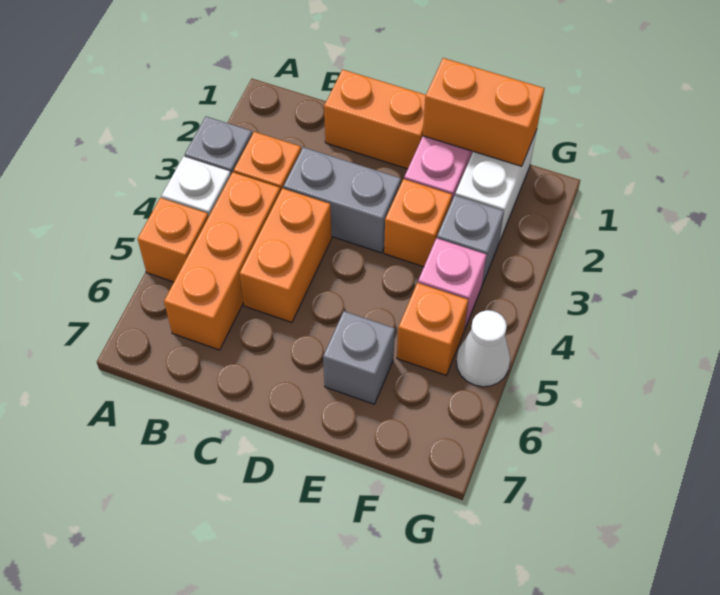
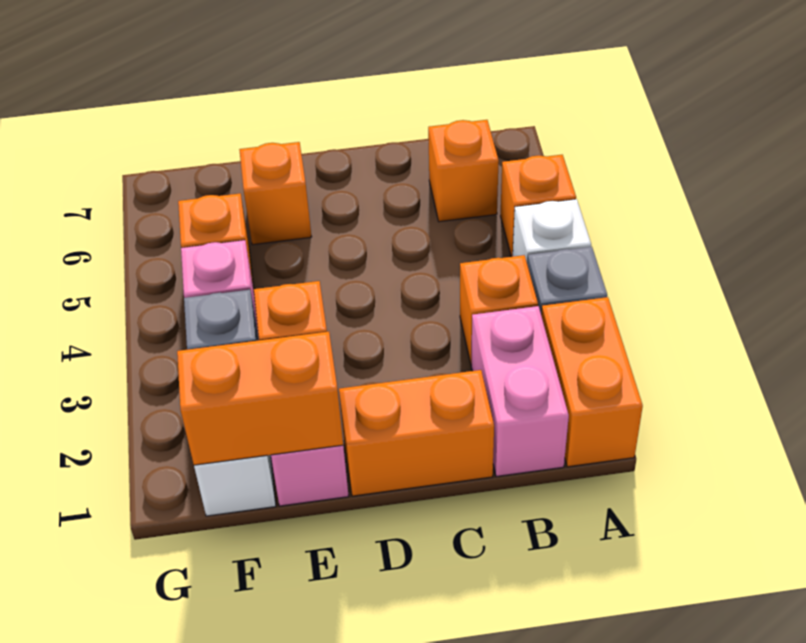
none -> pink 1x2 brick [471,306,569,476]
orange 1x3 brick [164,172,280,350] -> orange 1x1 brick [428,120,499,222]
grey 1x2 brick [283,147,401,253] -> none
orange 1x2 brick [239,188,332,322] -> orange 1x2 brick moved to [541,297,643,467]
grey 1x1 brick [323,311,395,404] -> orange 1x1 brick [239,142,312,245]
white 1x1 cone [456,310,510,387] -> none

